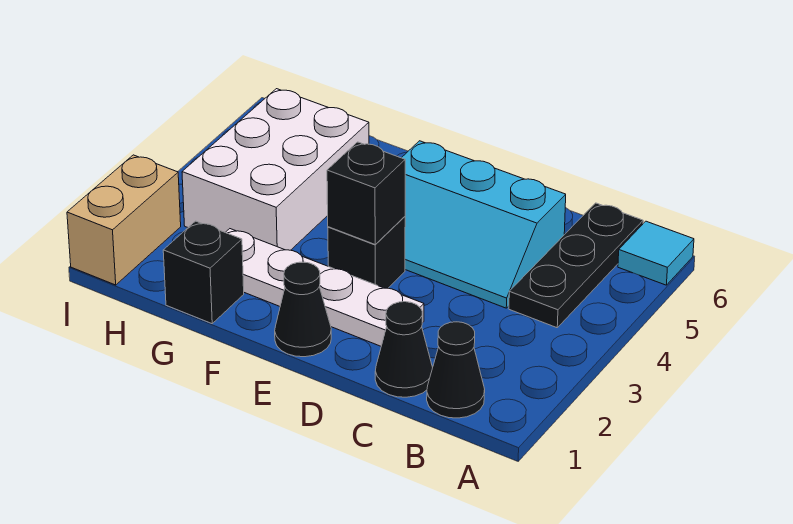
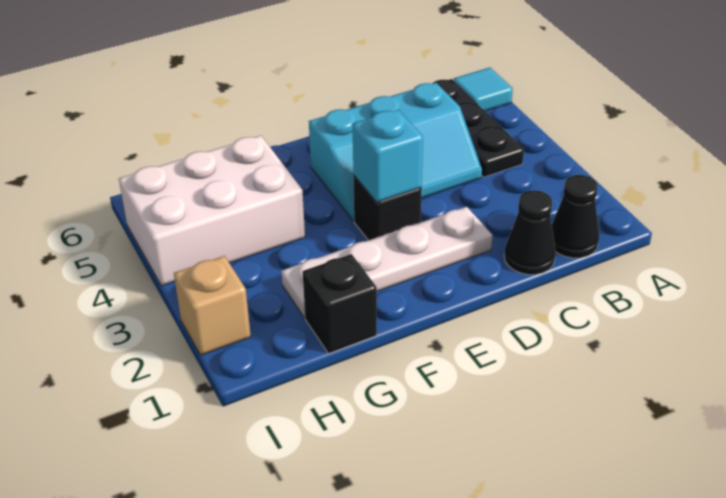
black 1x1 cone [275,262,331,357] -> none
black 1x1 brick [327,142,405,244] -> cyan 1x1 brick [352,110,423,202]
white 2x3 brick [182,89,369,250] -> white 2x3 brick turned to [119,136,305,286]
tan 1x2 brick [67,155,181,285] -> tan 1x1 brick [174,256,251,355]

